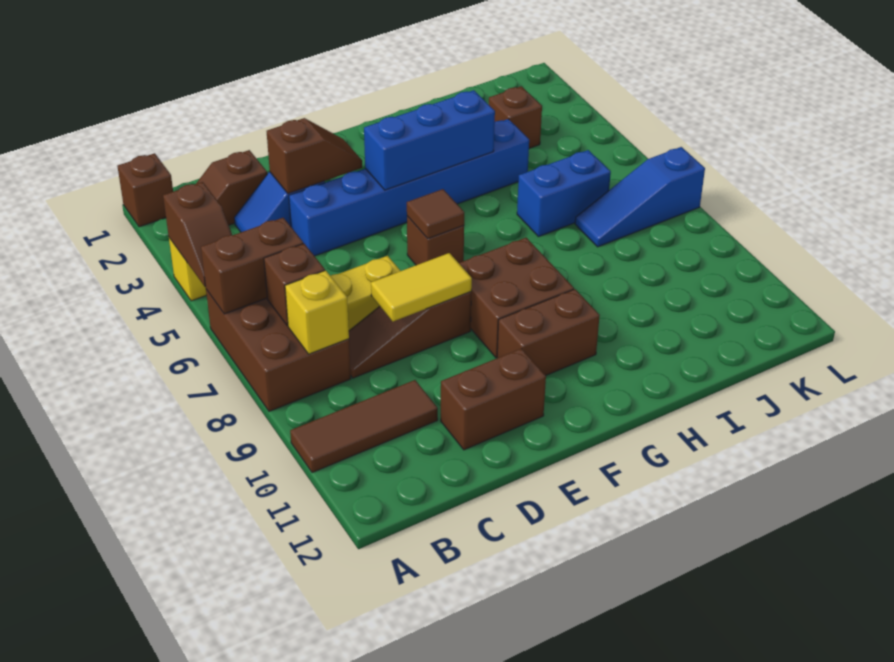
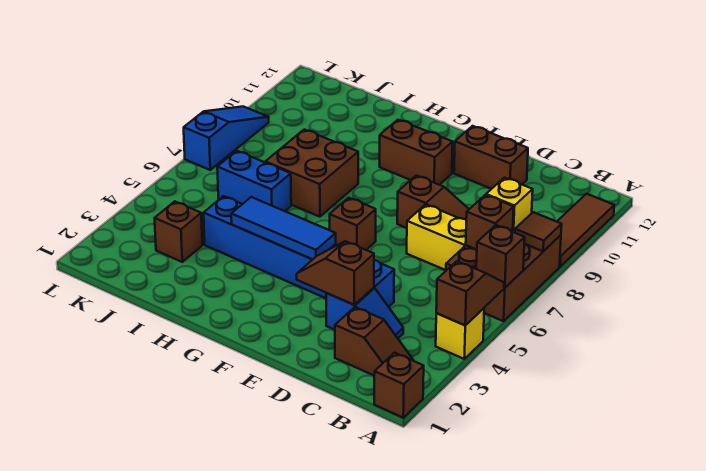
brown 1x2 brick [201,218,303,314] -> brown 1x1 brick [476,225,525,288]
brown 1x3 tile [290,380,438,473] -> brown 1x3 tile turned to [557,194,614,267]
yellow 1x2 tile [371,253,472,321] -> none
blue 1x3 brick [364,90,495,190] -> blue 1x3 tile [231,197,336,259]
brown 1x1 tile [407,189,464,239] -> brown 1x1 tile moved to [515,212,562,251]
brown 2x2 brick [459,238,574,358] -> brown 2x2 brick moved to [265,130,358,217]
blue 1x3 slope [575,147,705,247] -> blue 1x3 slope turned to [184,107,269,170]

